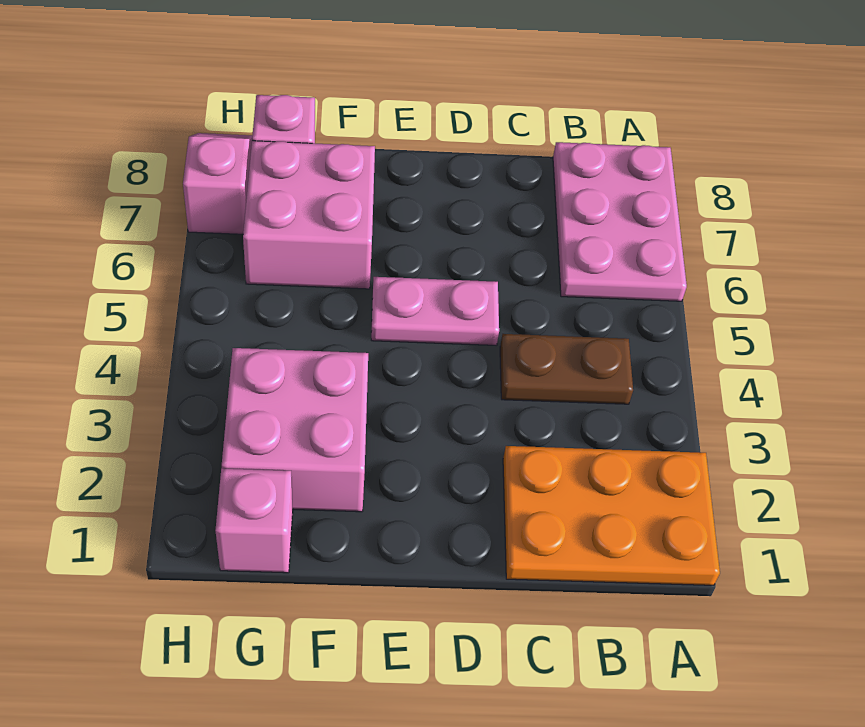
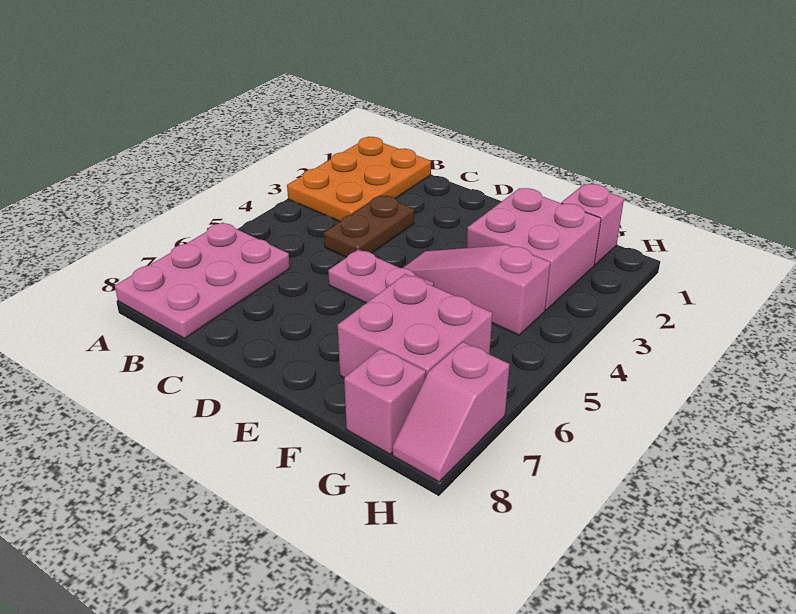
orange 2x3 plate [503,446,720,585] -> orange 2x3 plate turned to [287,137,431,221]
brown 1x2 plate [500,334,633,404] -> brown 1x2 plate turned to [324,195,414,257]
none -> pink 1x3 slope [403,245,550,335]

